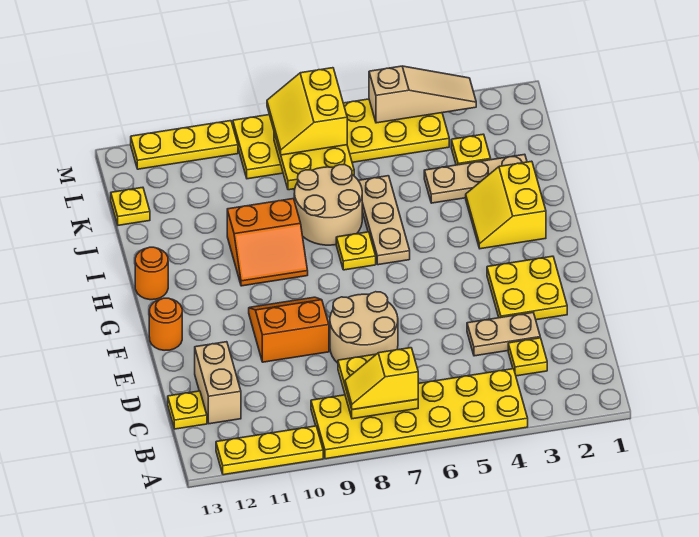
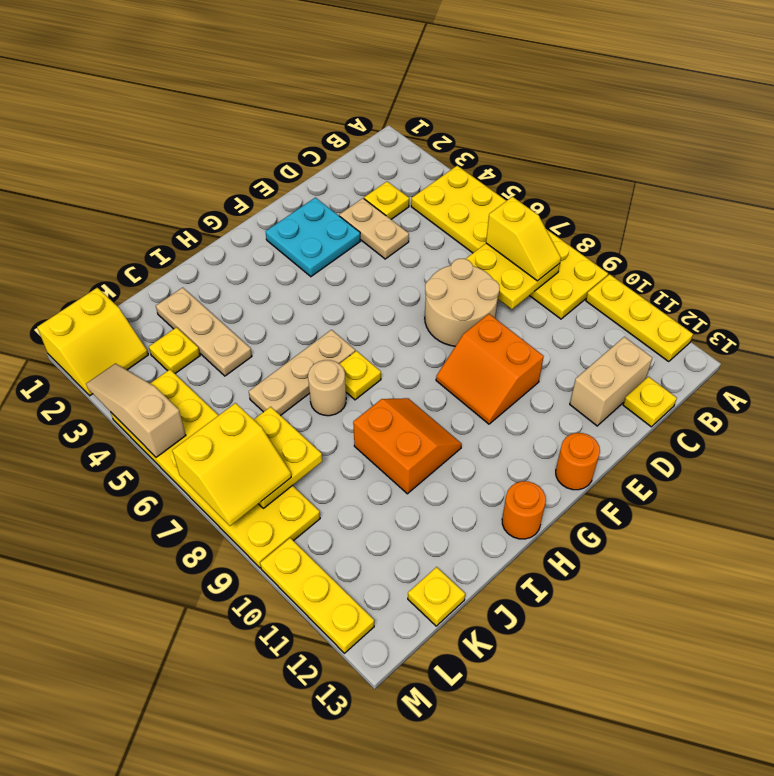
yellow 2x2 plate [487,256,567,320] -> cyan 2x2 plate [266,198,360,277]
yellow 2x2 slope [466,161,546,249] -> yellow 2x2 slope moved to [37,288,148,396]
tan 2x2 round brick [294,165,362,245] -> tan 1x1 round brick [308,360,346,416]

